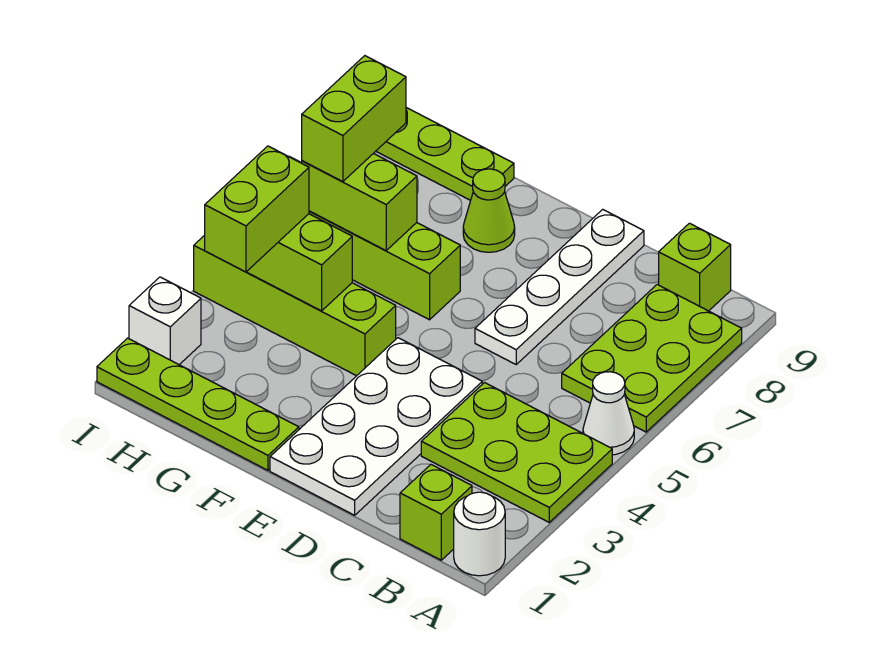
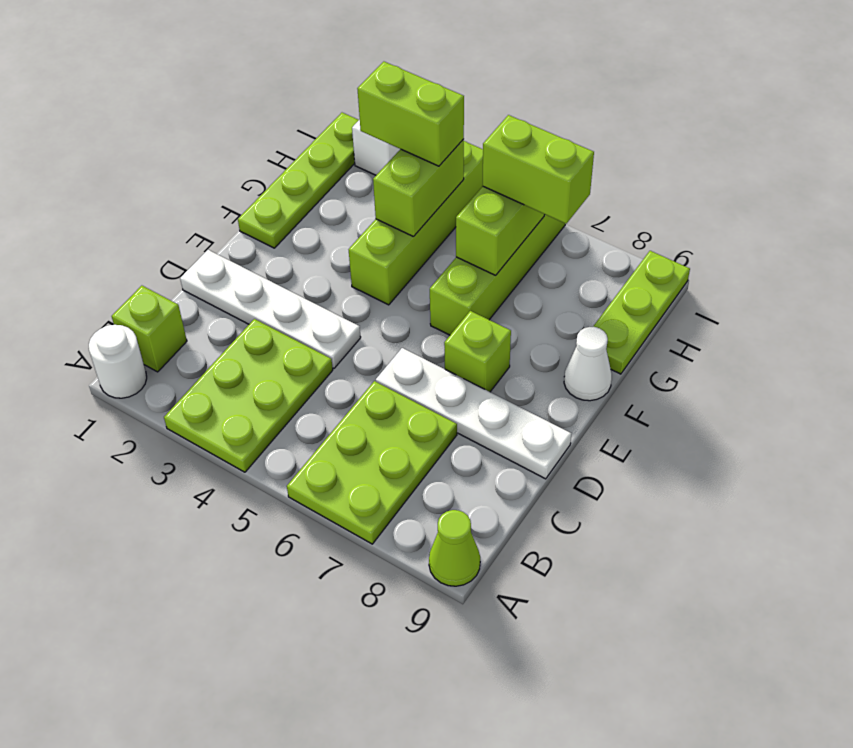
white 1x1 cone [583,372,634,455] -> white 1x1 cone moved to [564,327,612,401]
lime 2x3 plate [562,285,742,432] -> lime 2x3 plate turned to [287,381,457,544]
lime 1x1 brick [659,223,731,311] -> lime 1x1 brick moved to [444,311,511,392]
white 2x4 plate [270,338,482,515] -> white 1x4 plate [180,250,361,368]
lime 1x1 cone [463,169,515,252] -> lime 1x1 cone moved to [429,510,480,586]

